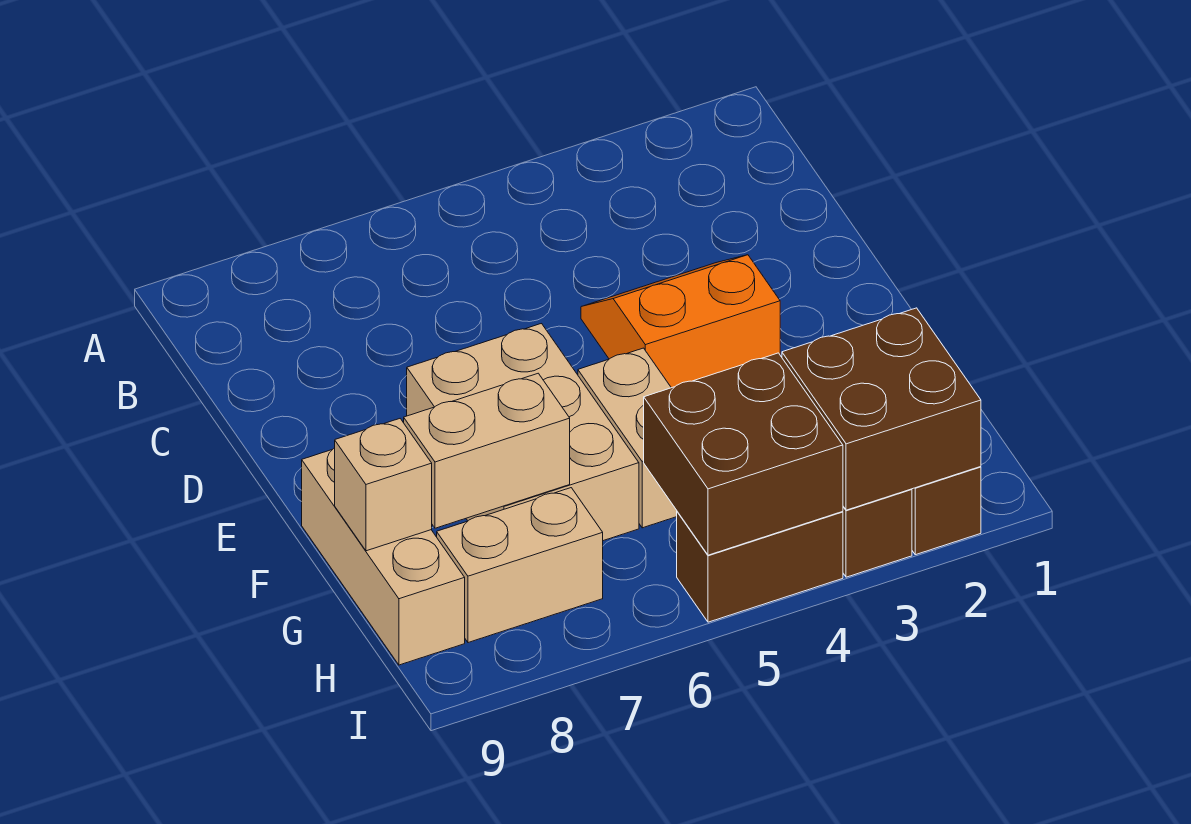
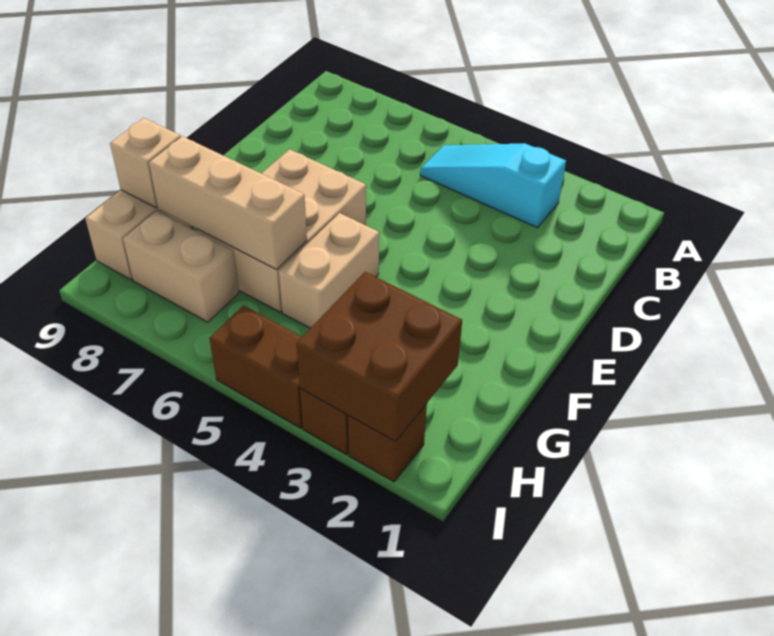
none -> cyan 1x3 slope [420,143,566,228]
orange 2x2 slope [581,255,780,388] -> none
tan 1x2 brick [404,373,570,528] -> tan 1x3 brick [149,136,307,269]
brown 2x2 brick [644,353,843,555] -> none

